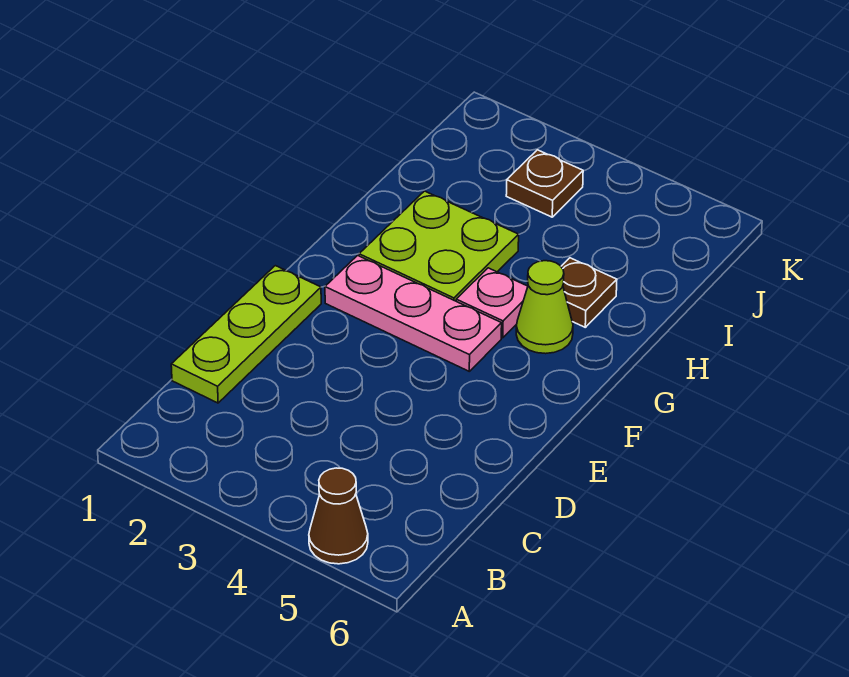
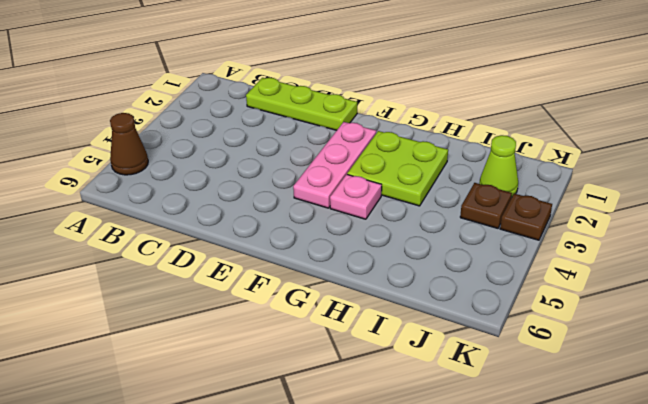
lime 1x1 cone [516,261,573,354] -> lime 1x1 cone moved to [479,135,518,197]
brown 1x1 plate [561,258,617,327] -> brown 1x1 plate moved to [500,194,552,240]

